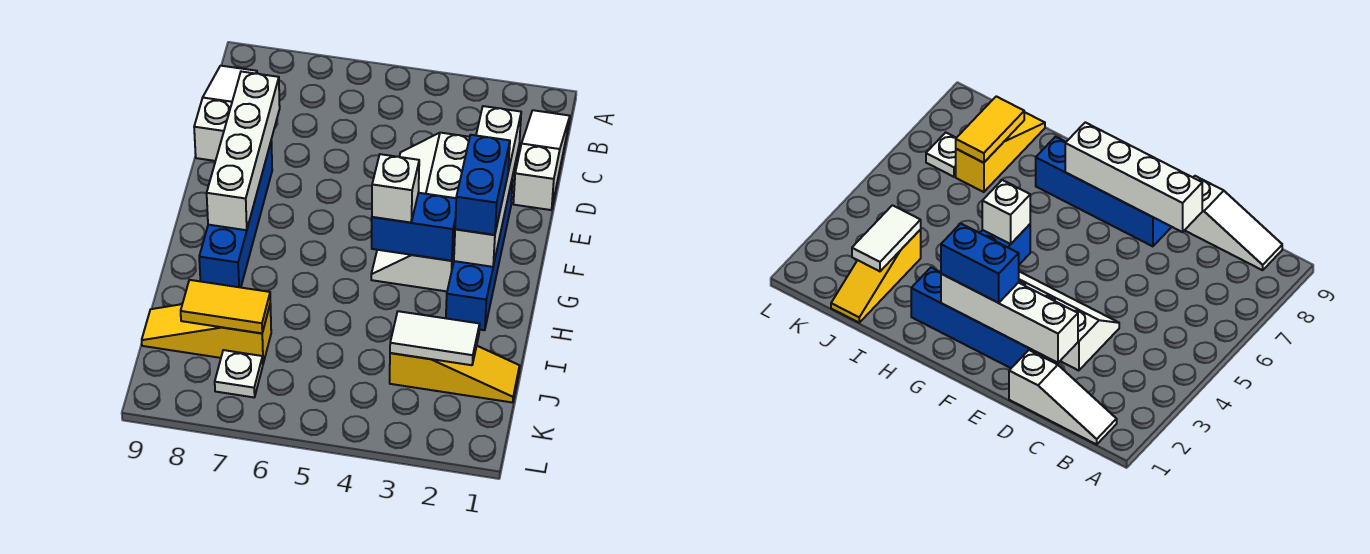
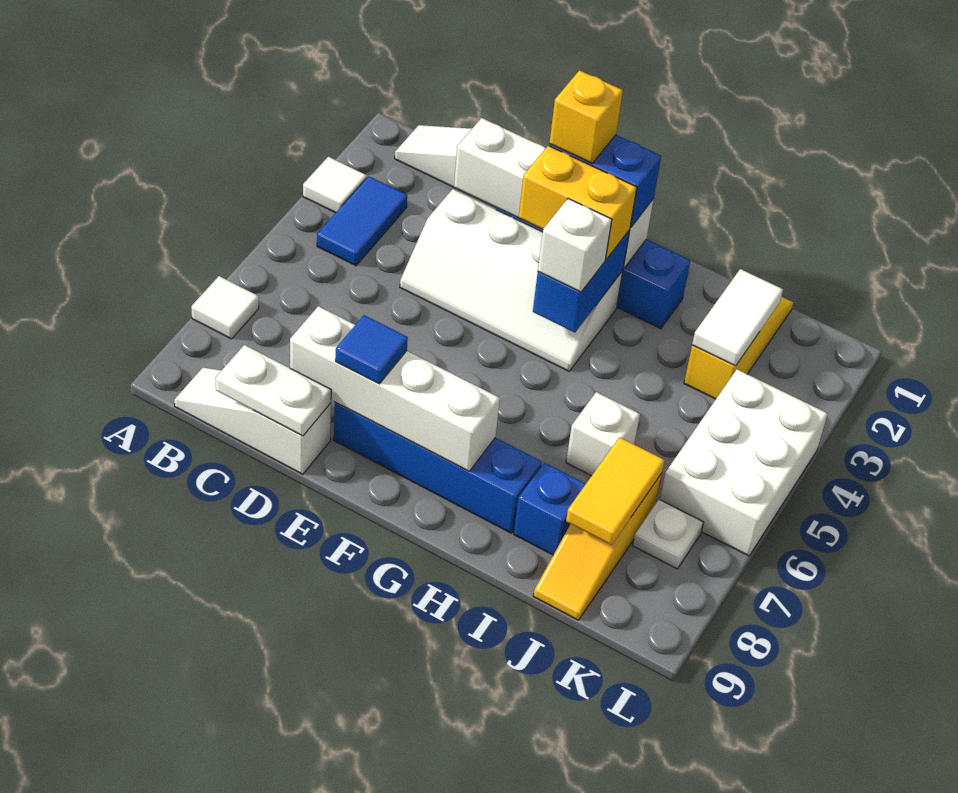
none -> white 1x1 tile [303,157,367,213]
none -> white 1x1 tile [191,276,259,339]
none -> blue 1x2 tile [317,176,407,266]
none -> white 1x2 plate [215,345,331,436]
none -> blue 1x1 tile [336,315,408,384]
none -> yellow 1x1 brick [549,70,623,163]
none -> yellow 1x2 brick [519,146,637,259]
none -> white 1x1 brick [566,392,640,476]
none -> blue 1x1 brick [514,463,586,555]
none -> white 2x3 brick [660,370,828,556]

